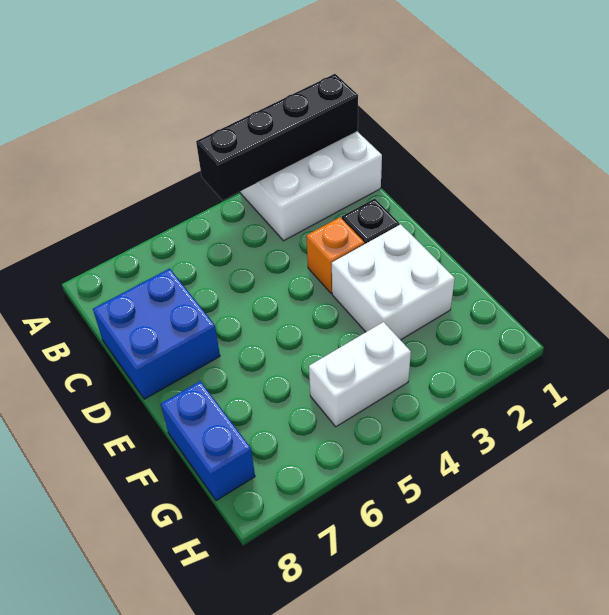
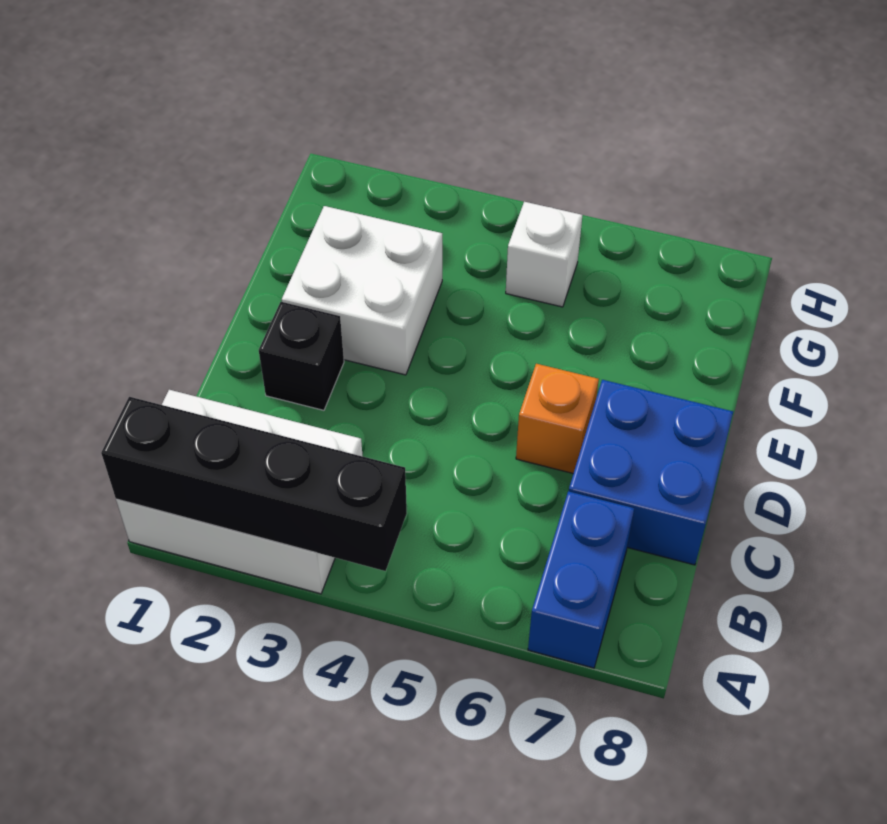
orange 1x1 brick [306,217,365,293] -> orange 1x1 brick moved to [516,364,599,473]
blue 1x2 brick [161,381,255,501] -> blue 1x2 brick moved to [528,491,634,668]
white 1x2 brick [309,322,411,427] -> white 1x1 brick [506,202,582,307]

